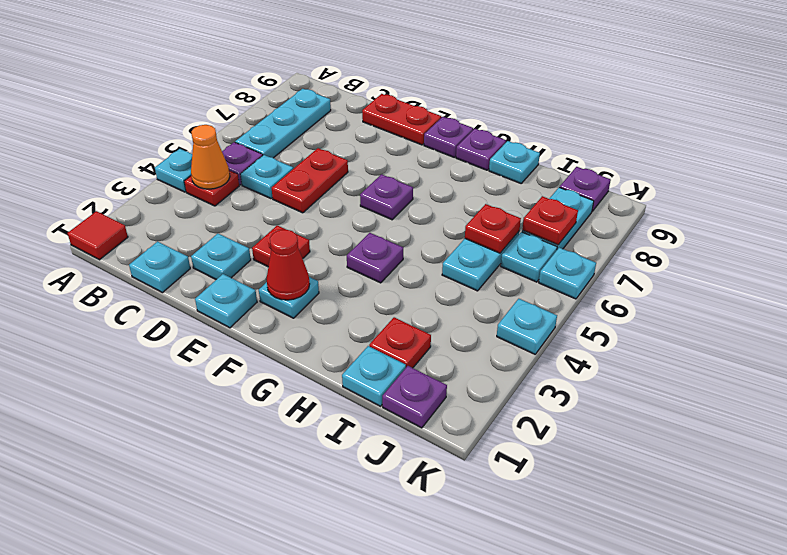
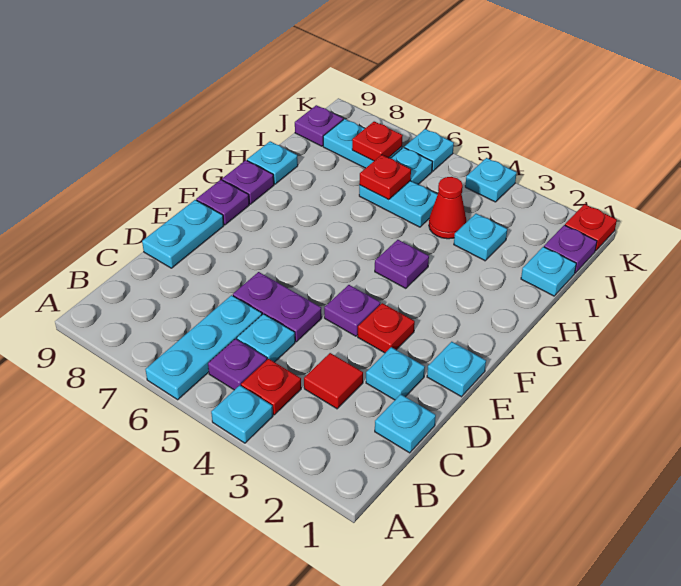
red 1x1 tile [68,211,128,260] -> red 1x1 tile moved to [304,353,363,409]
orange 1x1 cone [191,125,230,189] -> none
cyan 1x3 plate [235,89,331,158] -> cyan 1x3 plate turned to [145,295,262,400]
red 1x2 plate [272,148,348,213] -> purple 1x2 plate [233,272,322,342]
red 1x2 plate [362,94,441,145] -> cyan 1x2 plate [142,200,224,268]
cyan 1x1 plate [259,277,319,318] -> cyan 1x1 plate moved to [454,214,507,261]
red 1x1 cone [266,229,310,300] -> red 1x1 cone moved to [429,177,466,239]
purple 1x1 plate [360,174,413,220] -> purple 1x1 plate moved to [324,285,380,336]
red 1x1 plate [369,317,431,368] -> red 1x1 plate moved to [565,204,617,251]

